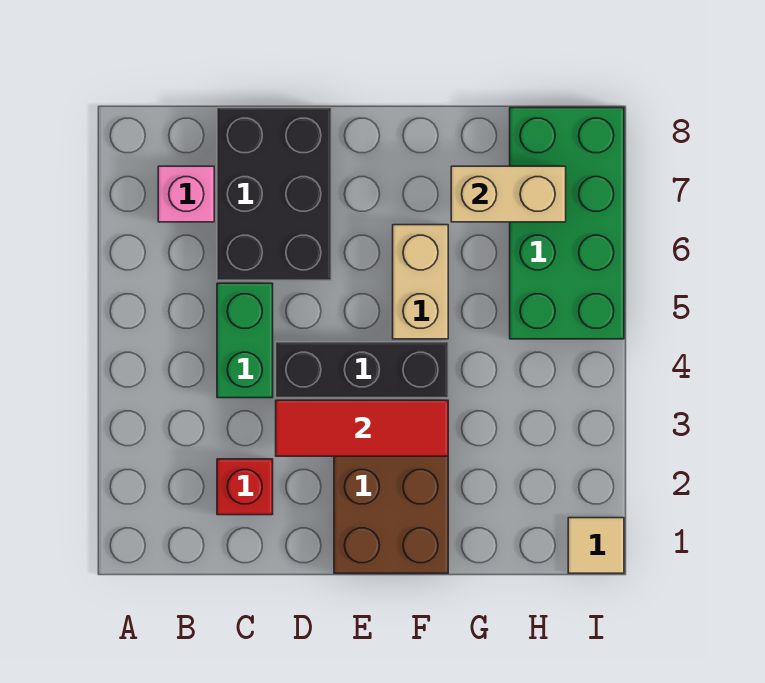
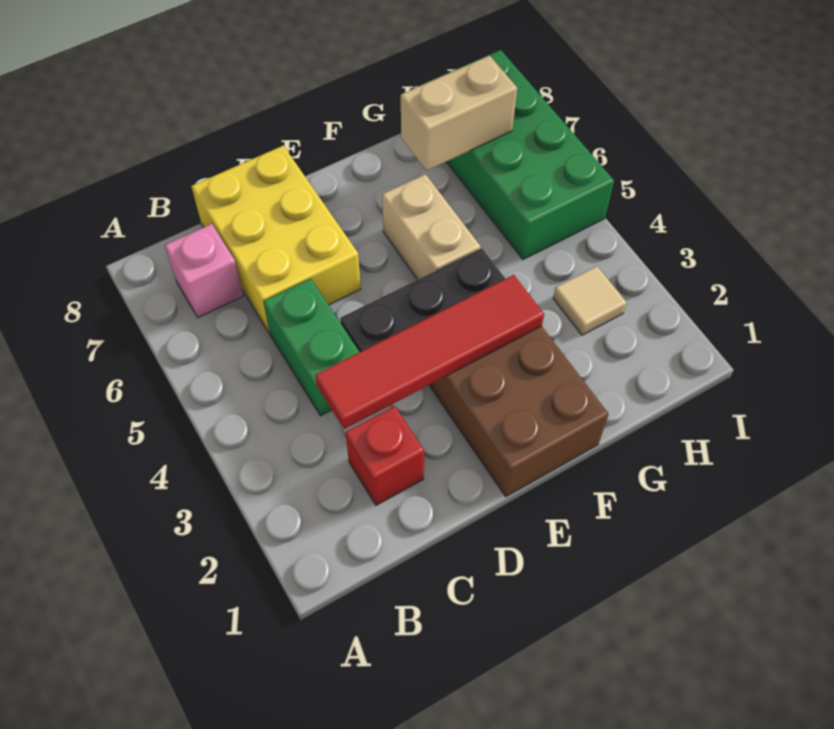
black 2x3 brick [217,108,331,280] -> yellow 2x3 brick [191,146,361,334]
red 1x3 tile [276,400,448,456] -> red 1x4 tile [315,275,544,429]
tan 1x1 tile [568,518,624,573] -> tan 1x1 tile moved to [553,266,627,335]

